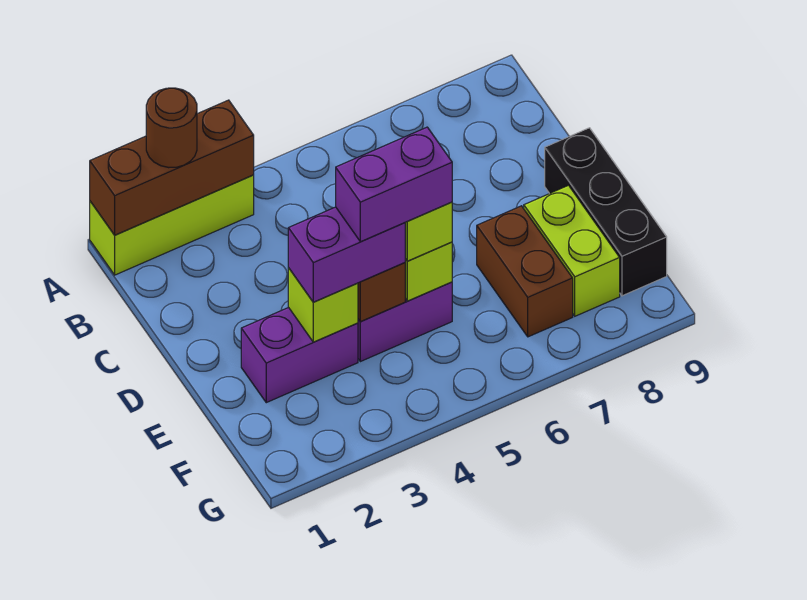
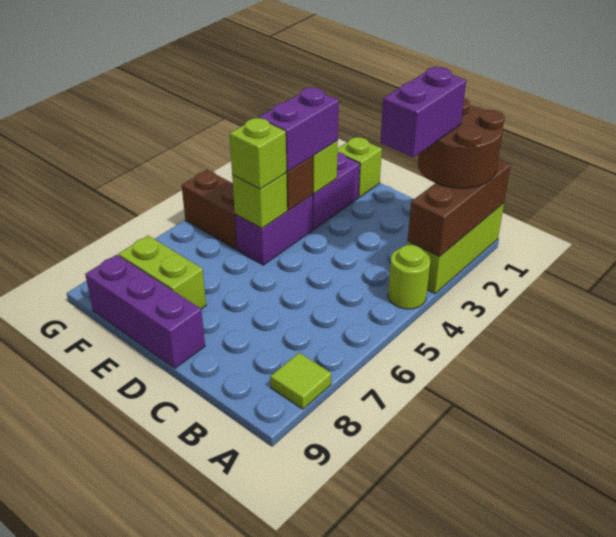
brown 1x1 round brick [146,88,197,168] -> brown 2x2 round brick [418,98,505,188]
none -> lime 1x1 round brick [388,245,431,309]
none -> lime 1x1 tile [270,353,331,409]
black 1x3 brick [545,128,667,296] -> purple 1x3 brick [85,255,205,368]
none -> lime 1x1 brick [338,137,382,197]
purple 1x2 brick [336,127,452,242] -> purple 1x2 brick moved to [380,67,466,157]
brown 1x2 brick [477,206,573,337] -> brown 1x2 brick moved to [182,170,237,249]

